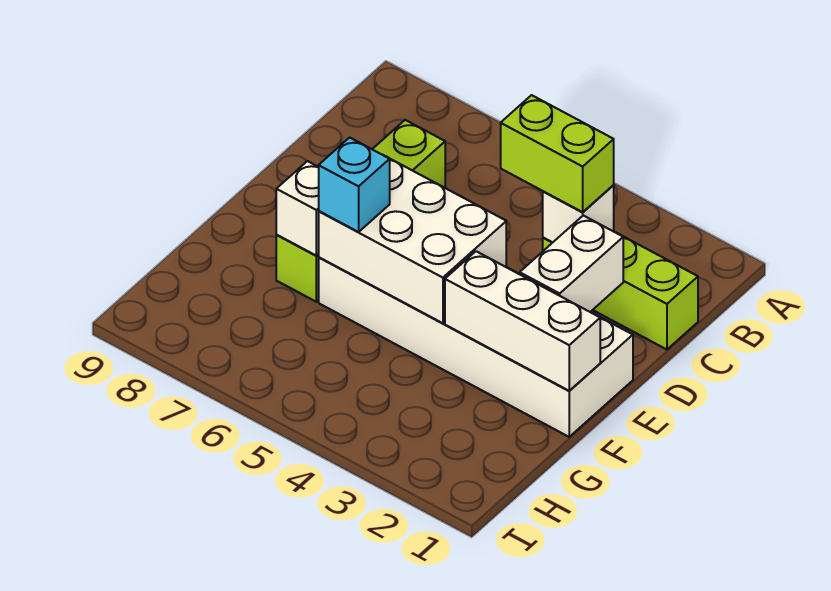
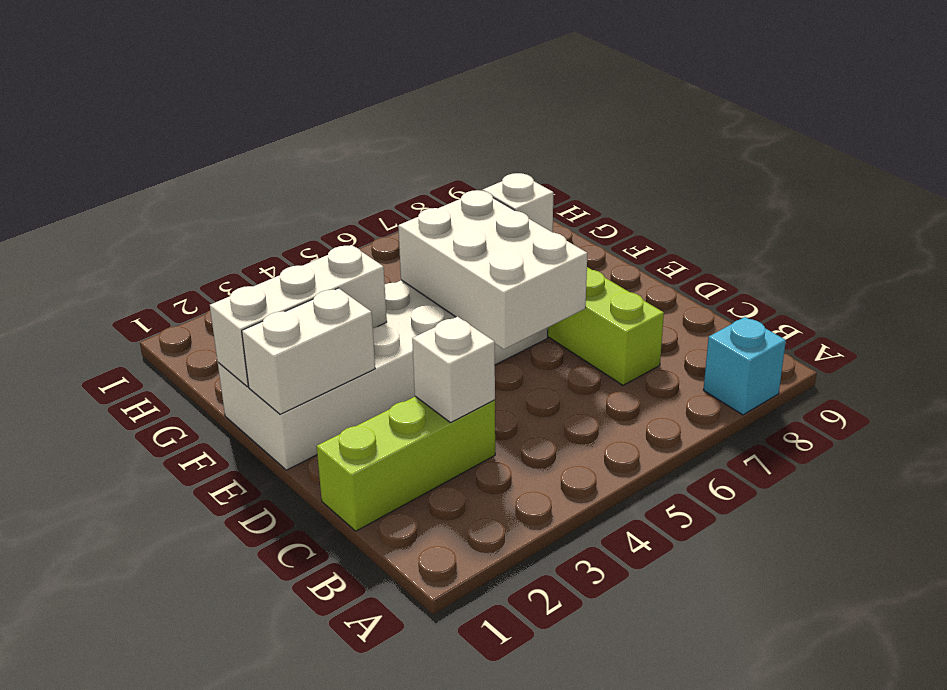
lime 1x2 brick [501,95,614,212] -> none
white 1x2 brick [520,215,623,312] -> white 1x2 brick turned to [242,288,375,414]
white 2x3 brick [319,158,506,323] -> white 2x3 brick turned to [398,190,587,349]
cyan 1x1 brick [319,138,390,232] -> cyan 1x1 brick moved to [703,317,786,415]

